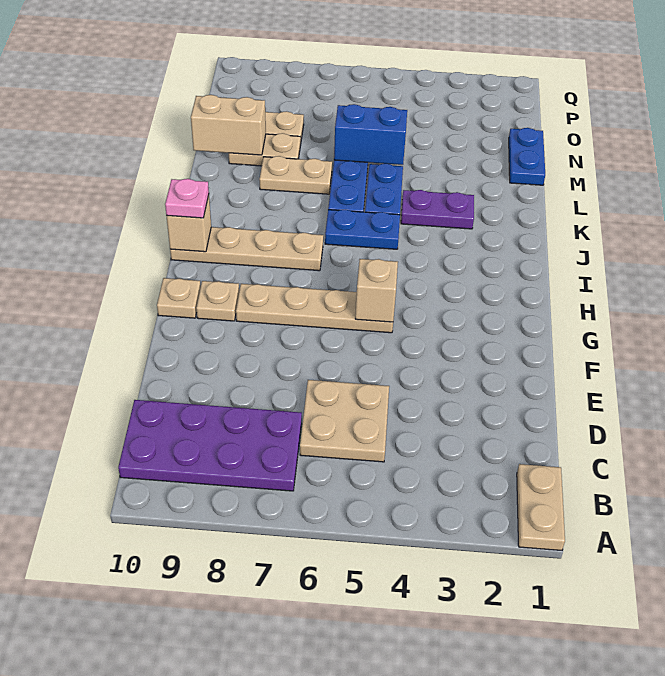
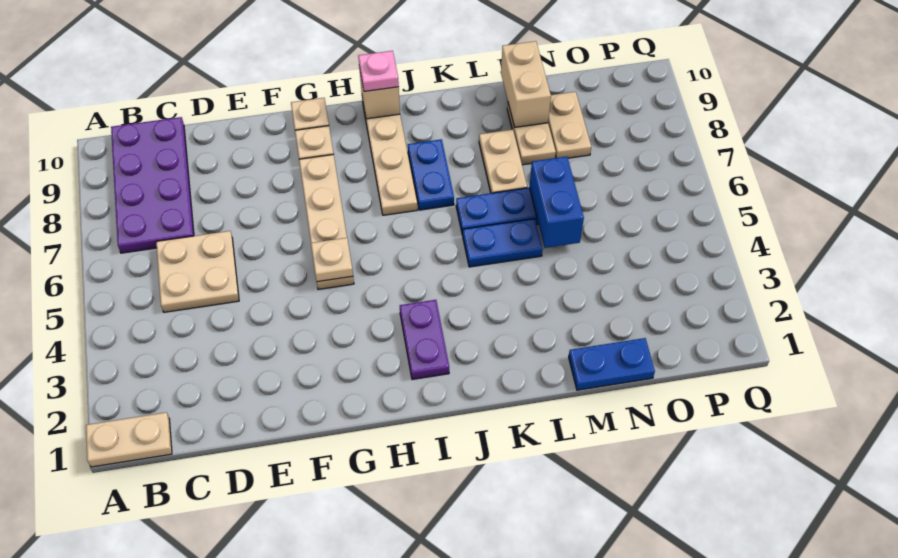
tan 1x1 brick [355,259,398,322] -> tan 1x1 plate [311,238,353,282]
blue 1x2 plate [325,209,400,249] -> blue 1x2 plate moved to [408,139,454,210]
purple 1x2 plate [401,190,474,229] -> purple 1x2 plate moved to [400,300,449,379]

